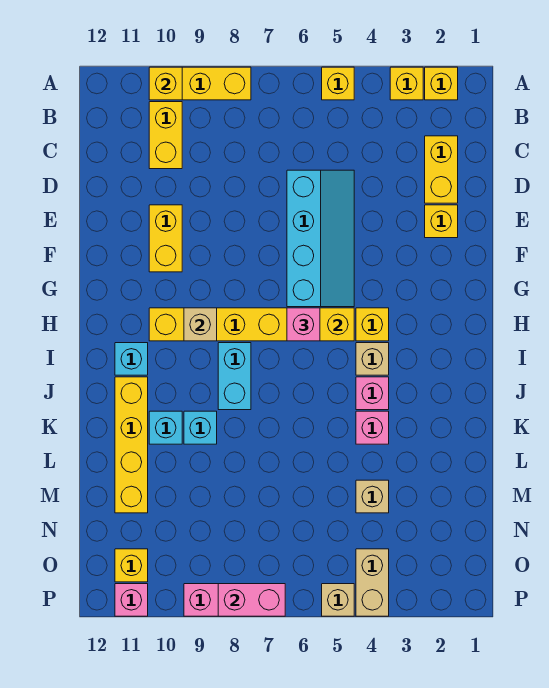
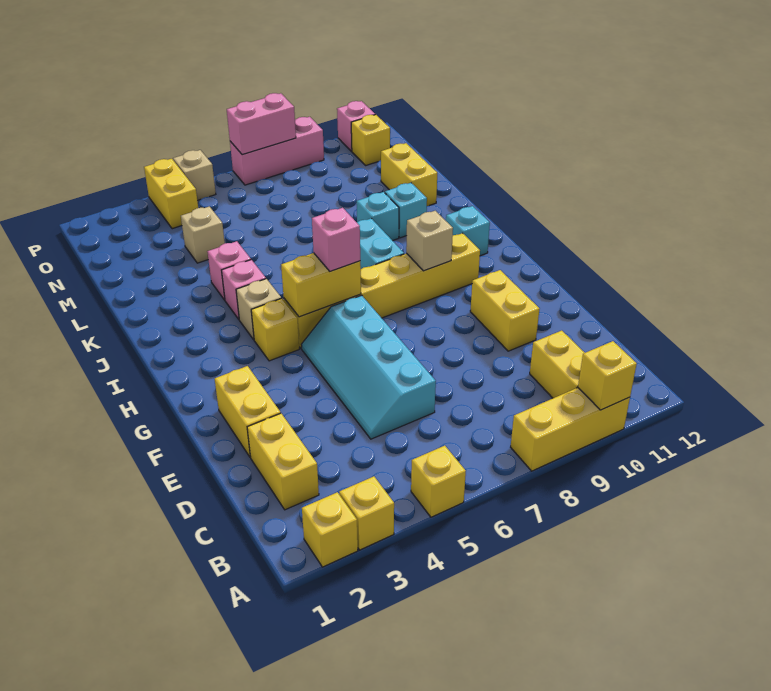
yellow 1x1 brick [425,205,458,238] -> yellow 1x2 brick [215,366,281,457]
yellow 1x4 brick [115,377,148,513] -> yellow 1x2 brick [381,143,437,206]
tan 1x2 brick [356,549,389,616] -> yellow 1x2 brick [144,159,198,229]

